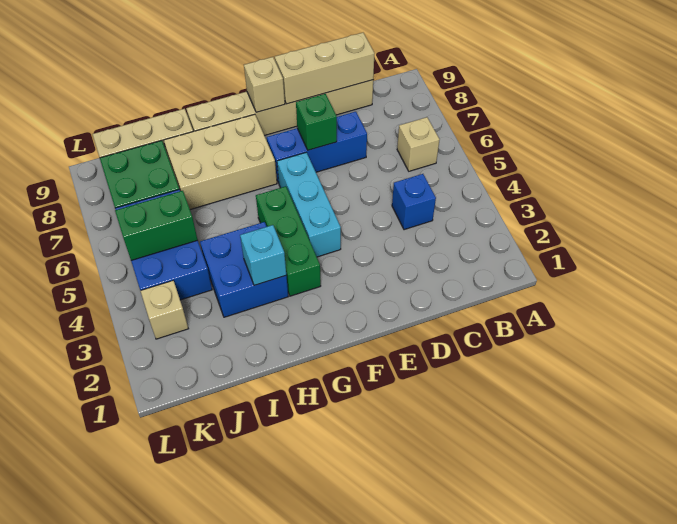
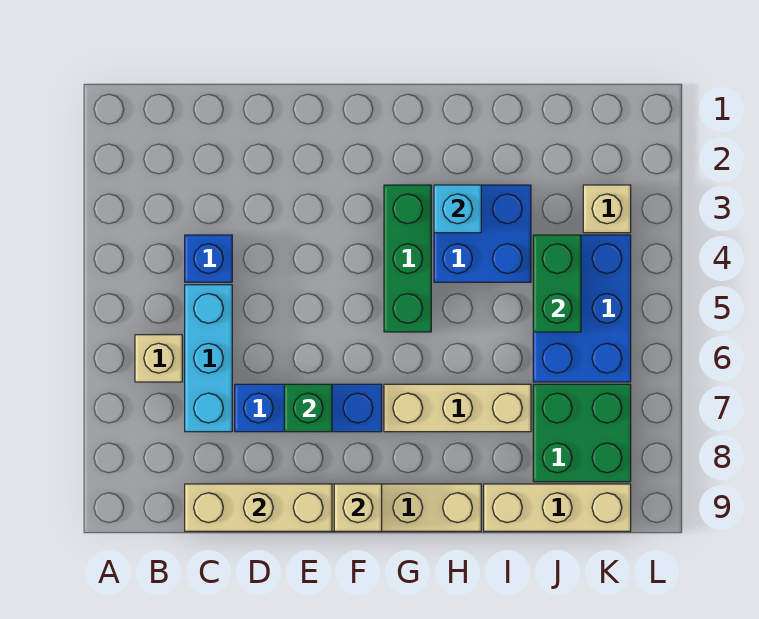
cyan 1x3 brick [277,152,341,257] -> cyan 1x3 brick moved to [185,285,232,432]
tan 2x3 brick [164,114,277,210] -> tan 1x3 brick [384,384,531,432]
green 1x2 brick [115,191,198,260] -> green 1x2 brick turned to [533,235,581,332]

